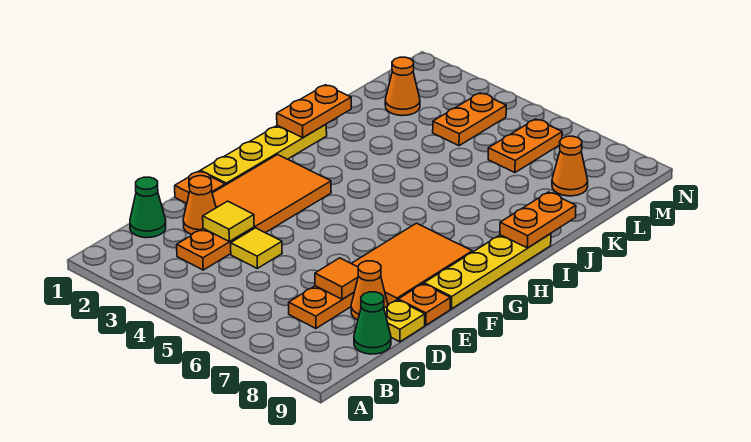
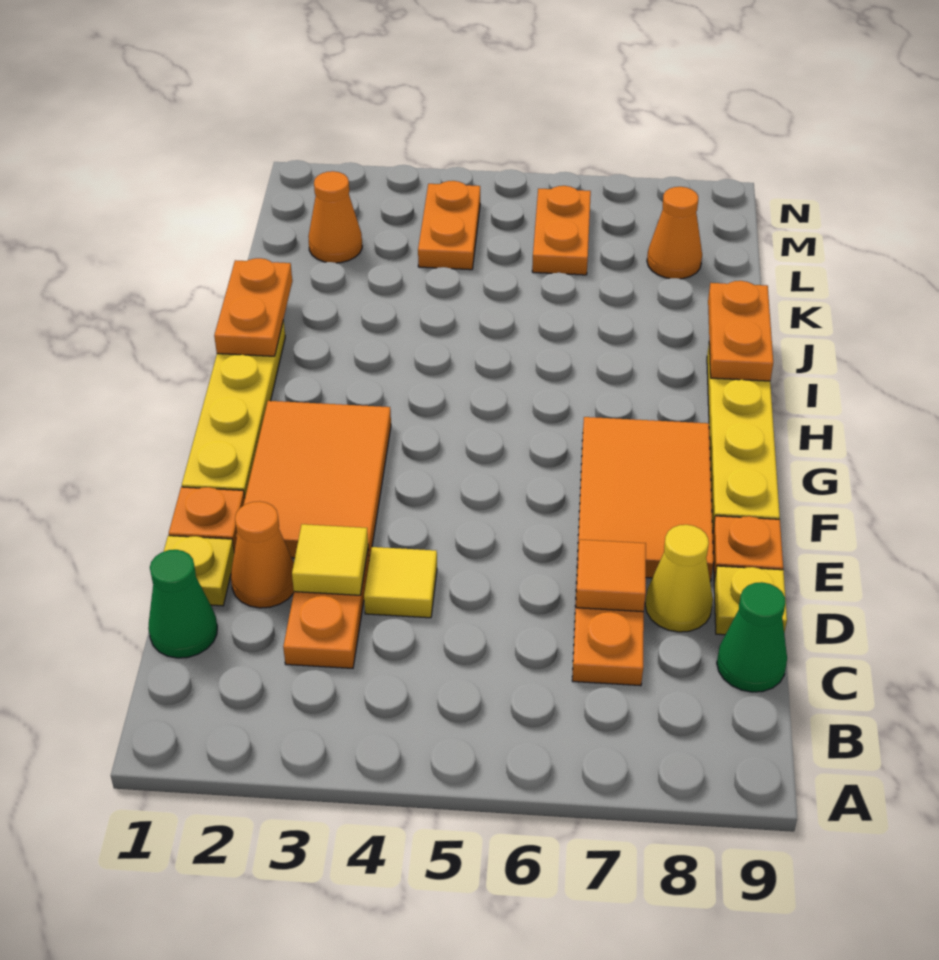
none -> yellow 1x1 plate [164,536,234,606]
orange 1x1 cone [351,261,388,320] -> yellow 1x1 cone [645,525,713,632]

